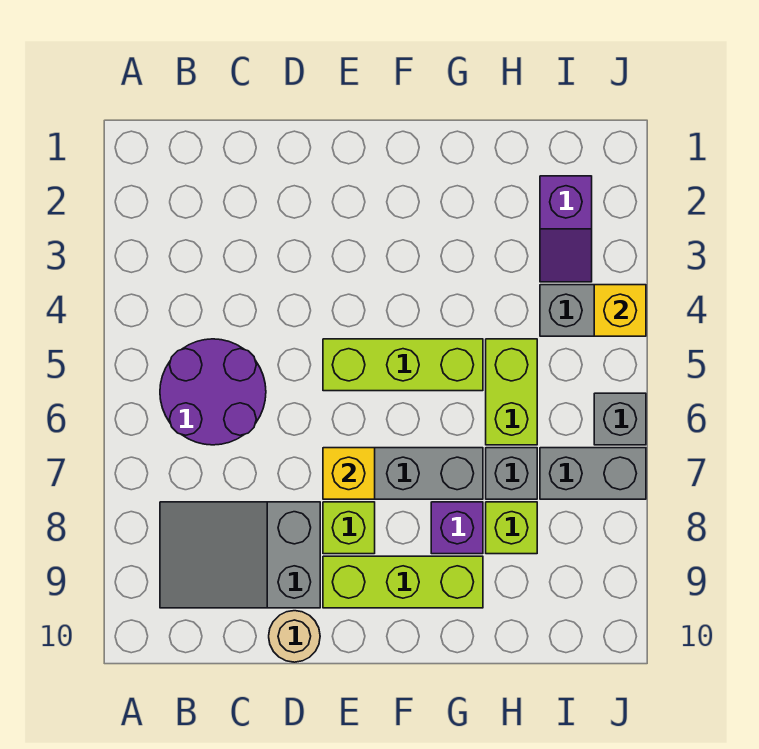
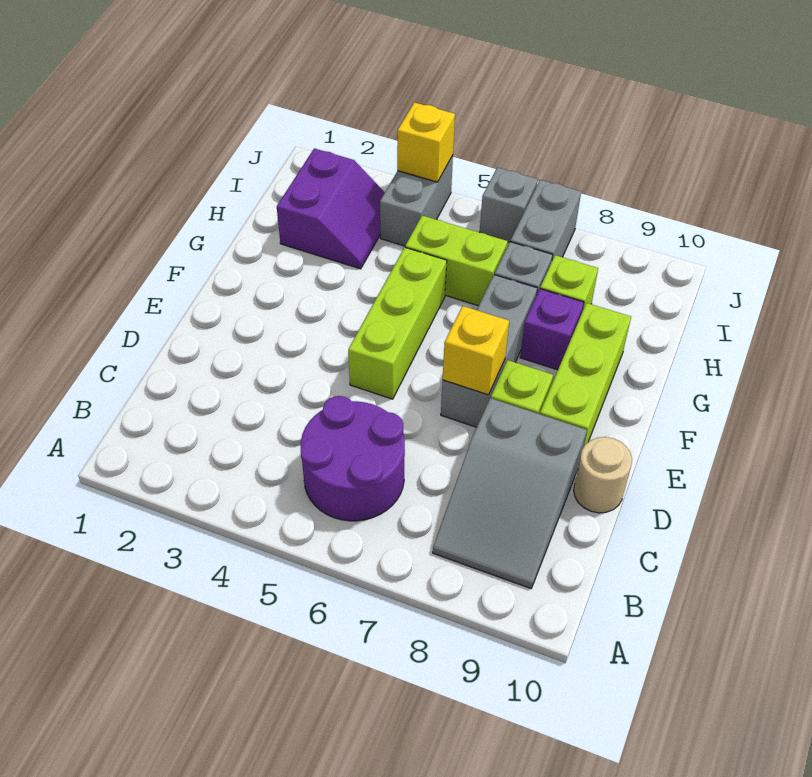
purple 1x2 slope [540,176,592,282] -> purple 2x2 slope [277,148,385,269]

